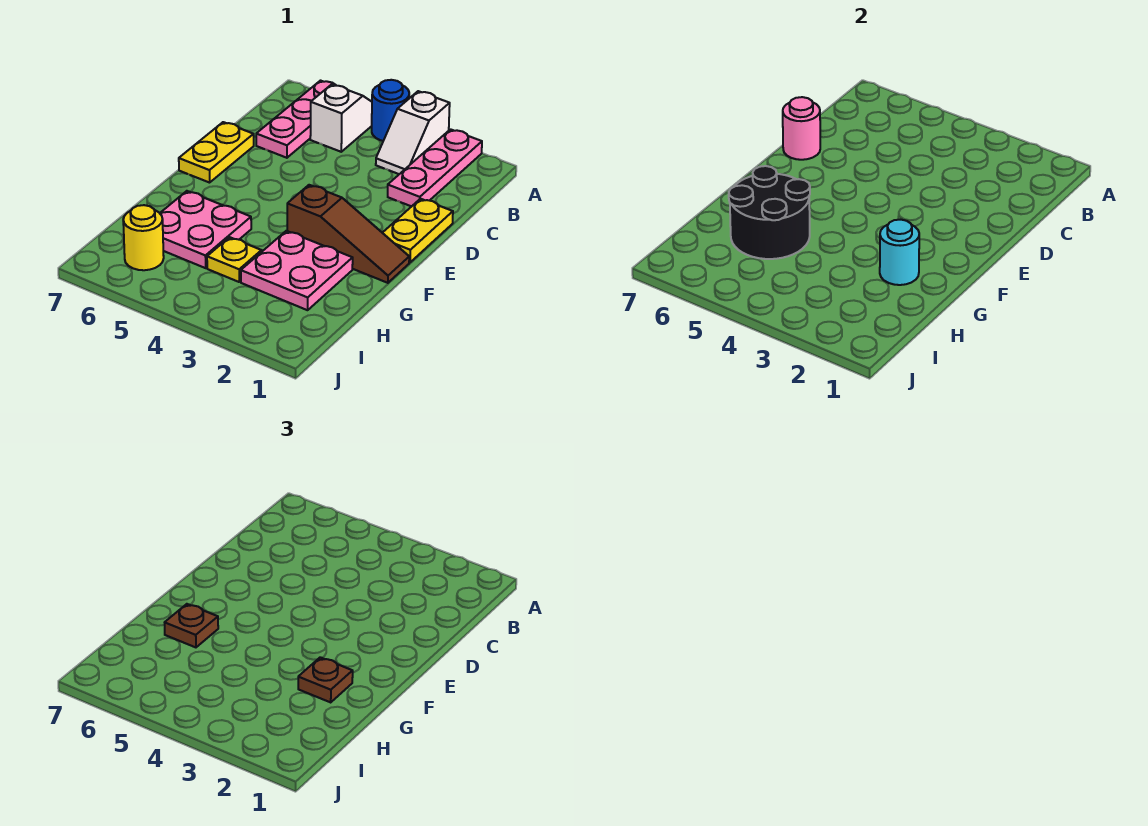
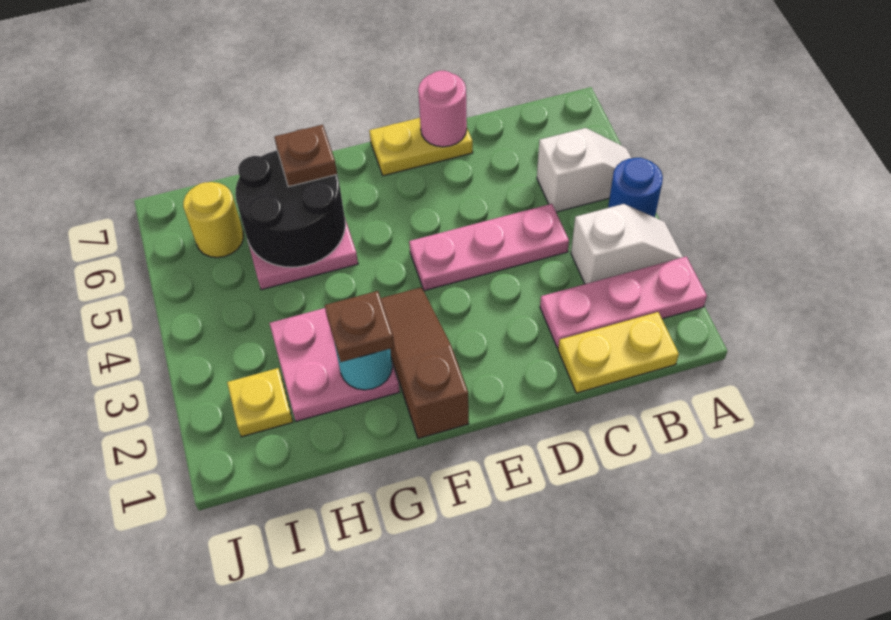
white 1x2 slope [376,91,450,174] -> white 1x2 slope turned to [571,204,683,284]
pink 1x3 plate [256,81,336,158] -> pink 1x3 plate moved to [409,204,569,291]
yellow 1x2 plate [383,199,453,262] -> yellow 1x2 plate moved to [558,312,679,393]
brown 1x3 slope [287,185,409,283] -> brown 1x3 slope turned to [381,287,469,439]
yellow 1x1 plate [207,237,262,282] -> yellow 1x1 plate moved to [227,368,293,437]

